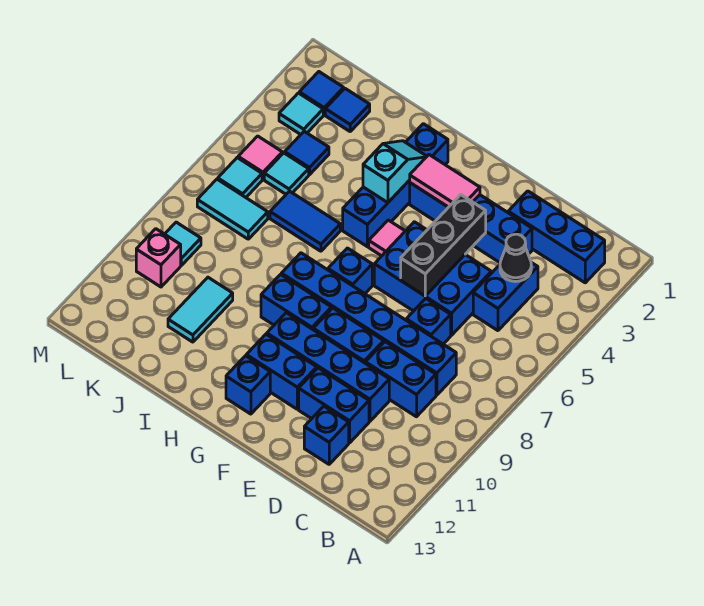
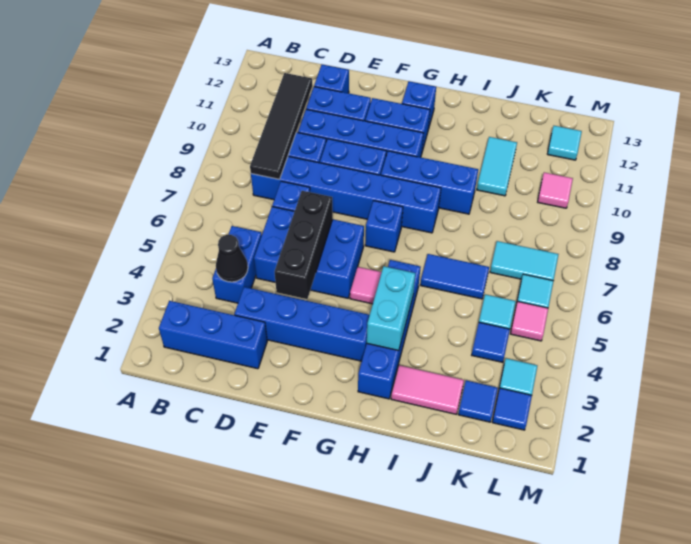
none -> black 1x4 tile [250,73,312,179]
pink 1x2 tile [410,155,480,207] -> pink 1x2 tile moved to [391,365,464,414]
blue 1x2 brick [261,274,331,329] -> blue 1x3 brick [381,151,478,214]
cyan 1x2 slope [363,141,427,203] -> cyan 1x2 brick [367,266,415,351]
cyan 1x1 tile [165,222,201,265] -> cyan 1x1 tile moved to [547,126,582,160]
pink 1x1 brick [136,229,181,287] -> pink 1x1 tile [538,172,573,208]

